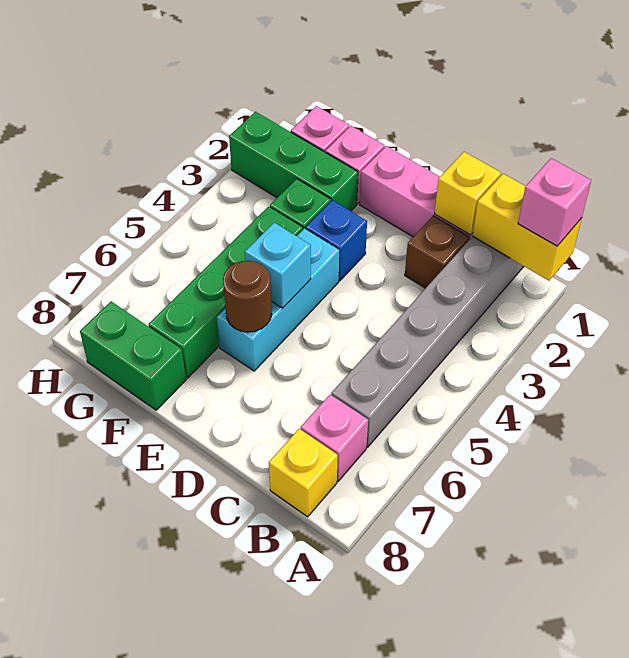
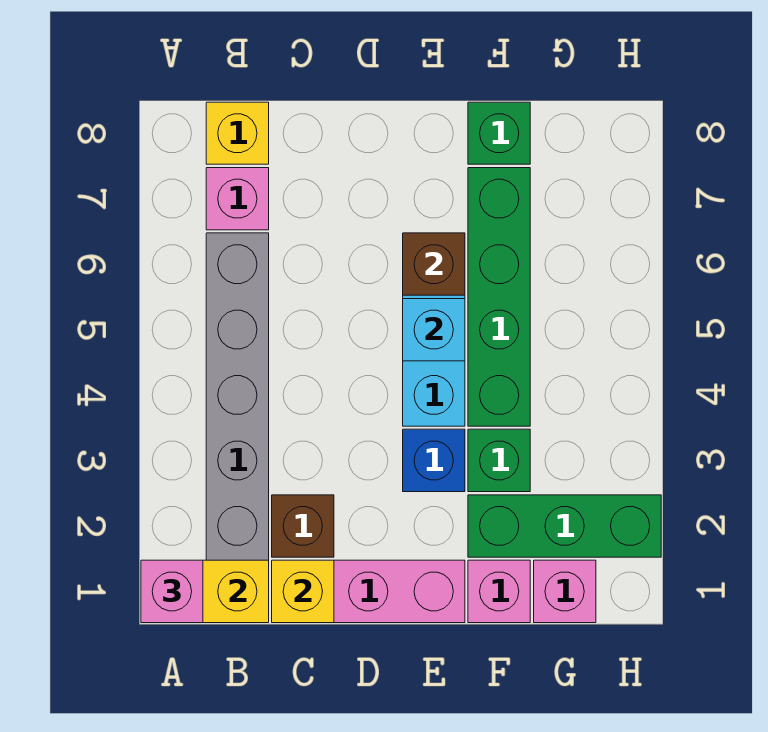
brown 1x1 round brick [223,261,272,332] -> brown 1x1 brick [403,233,465,295]
green 1x2 brick [80,301,186,410] -> green 1x1 brick [468,102,530,164]

